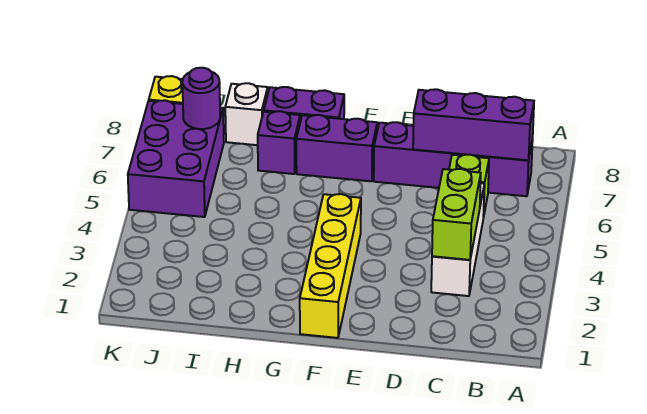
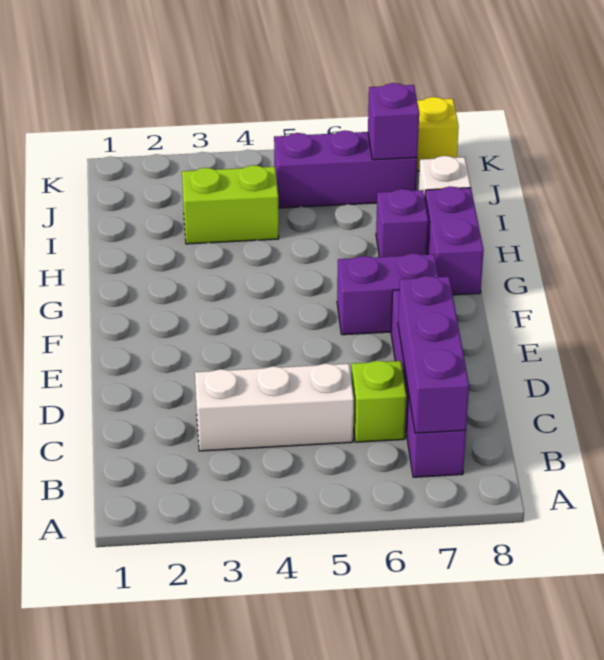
lime 1x2 brick [432,169,481,260] -> lime 1x2 brick moved to [182,165,279,244]
yellow 1x4 brick [300,194,361,338] -> none
purple 1x2 brick [296,115,377,181] -> purple 1x2 brick turned to [337,253,439,335]
purple 2x3 brick [128,100,224,217] -> purple 1x3 brick [274,130,417,208]
purple 1x1 round brick [182,68,220,129] -> purple 1x1 brick [368,83,419,160]

